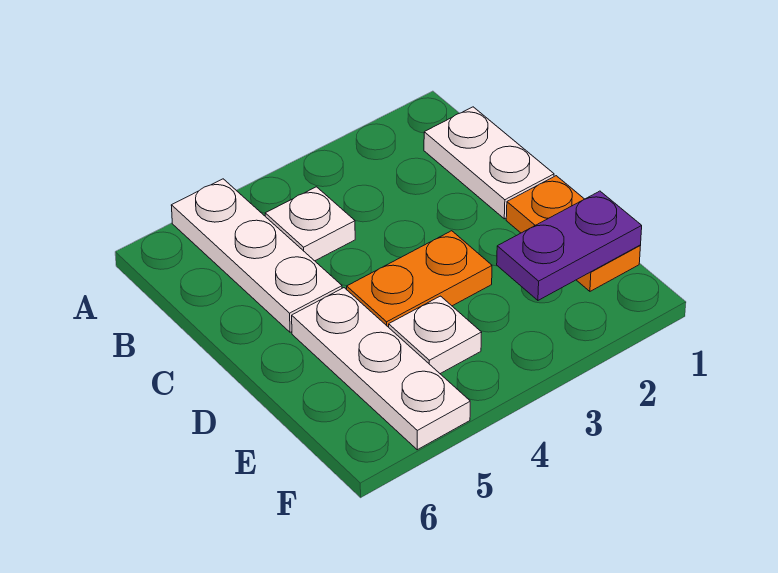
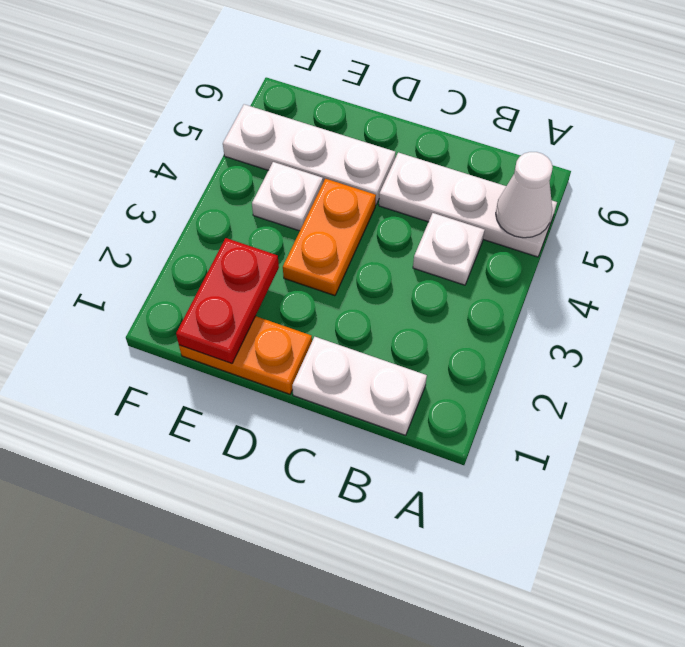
none -> white 1x1 cone [496,152,553,238]
purple 1x2 plate [497,191,642,300] -> red 1x2 plate [176,238,279,364]

